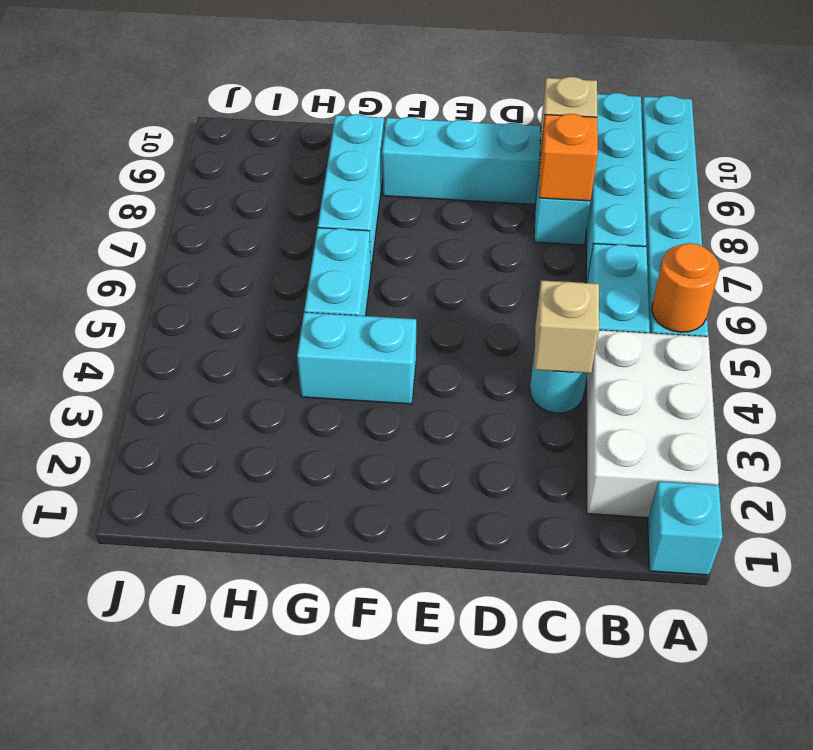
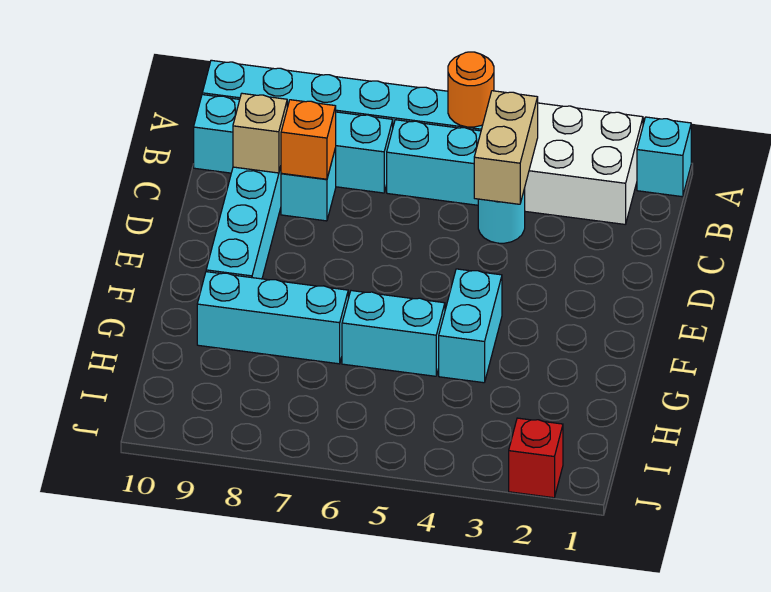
tan 1x1 brick [534,280,599,373] -> tan 1x2 brick [474,91,538,204]
none -> red 1x1 brick [509,418,563,498]

